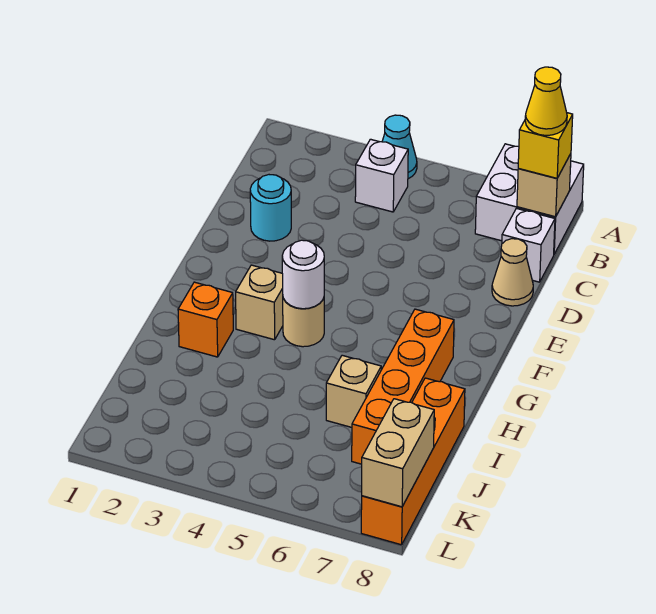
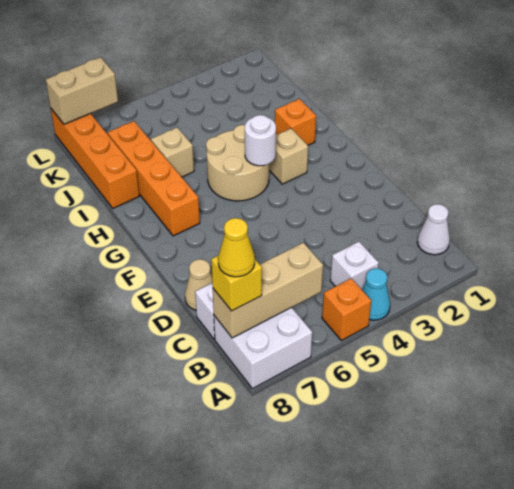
none -> orange 1x1 brick [322,278,371,341]
none -> white 1x1 cone [417,204,450,255]
tan 1x1 brick [517,154,571,217] -> tan 1x3 brick [213,243,323,338]
cyan 1x1 round brick [250,175,291,241] -> none
tan 1x1 round brick [283,298,324,347] -> tan 2x2 round brick [206,125,269,201]
tan 1x2 brick [362,399,434,507] -> tan 1x2 brick turned to [46,57,118,124]

